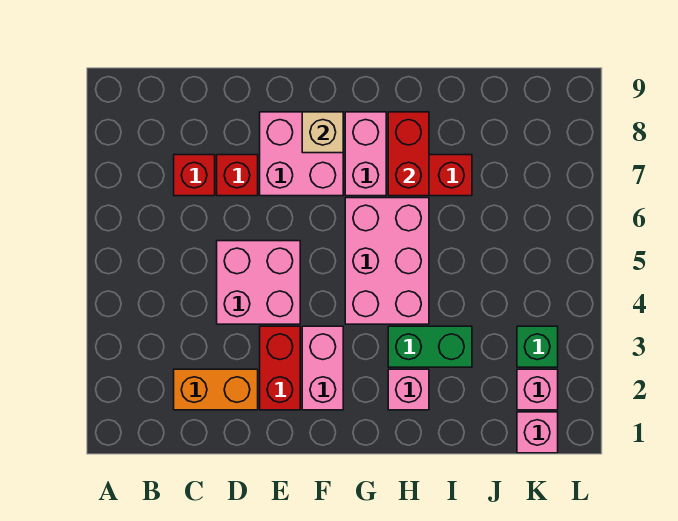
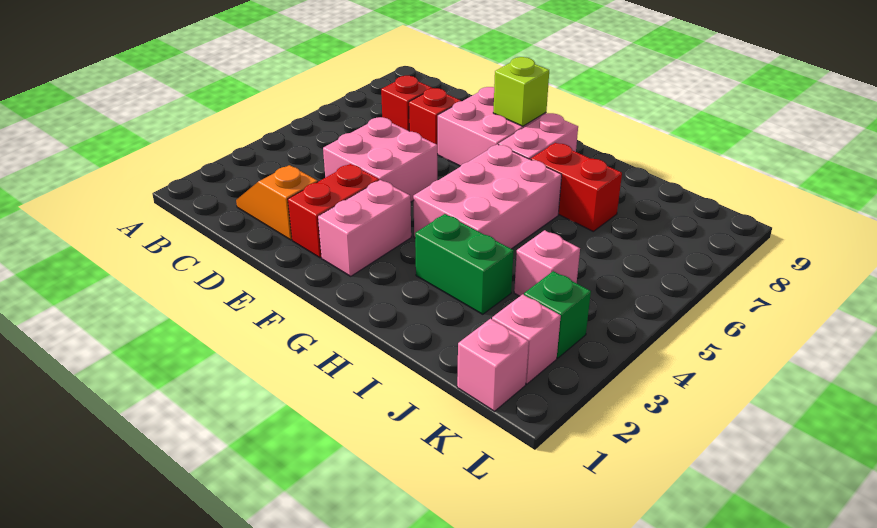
orange 1x2 brick [174,369,258,410] -> orange 1x2 slope [236,165,318,240]
tan 1x1 brick [302,112,343,153] -> lime 1x1 brick [493,57,549,126]
pink 1x1 brick [388,369,429,410] -> pink 1x1 brick moved to [514,230,580,296]
red 1x2 brick [388,112,429,196] -> none

